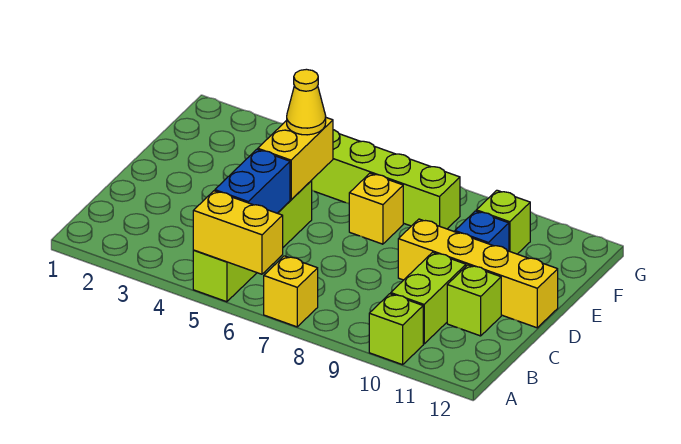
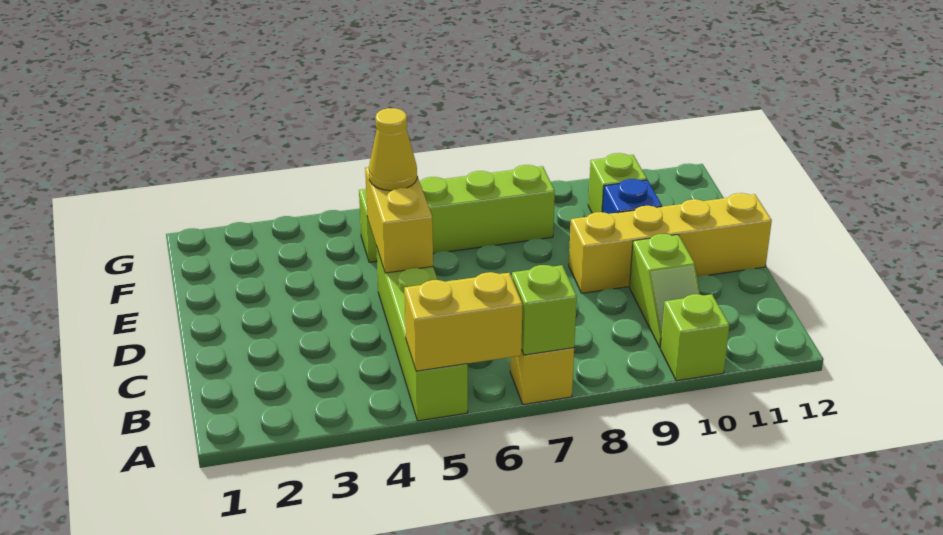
blue 1x2 brick [215,149,290,213] -> none
lime 1x2 brick [391,252,466,344] -> lime 1x2 slope [630,234,700,348]
lime 1x1 brick [447,265,501,336] -> lime 1x1 brick moved to [512,265,577,355]
yellow 1x1 brick [349,173,403,244] -> none

